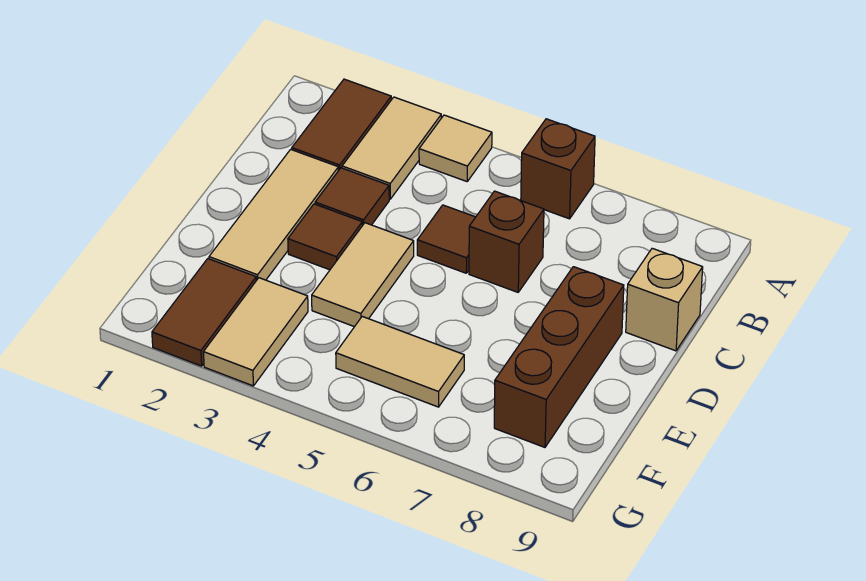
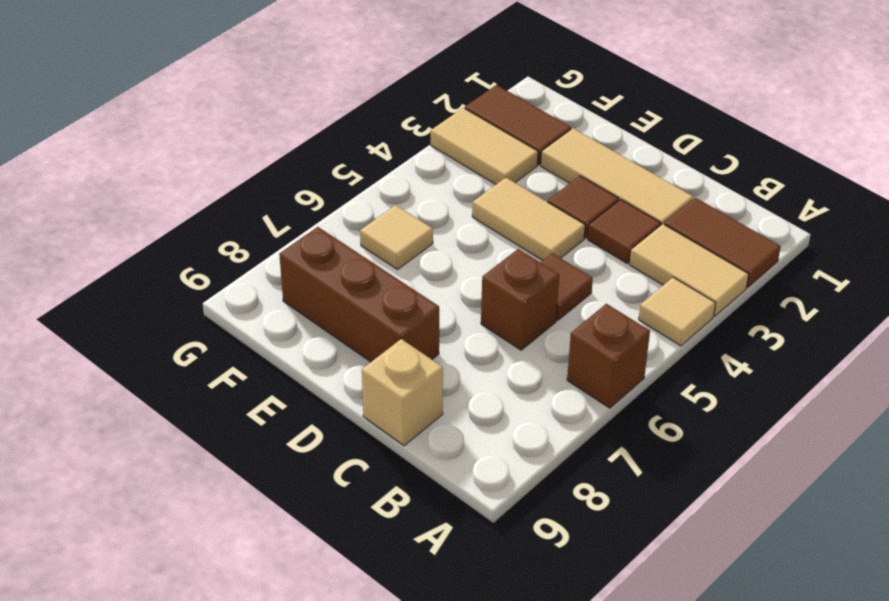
tan 1x2 tile [336,316,464,407] -> tan 1x1 tile [360,205,433,269]

